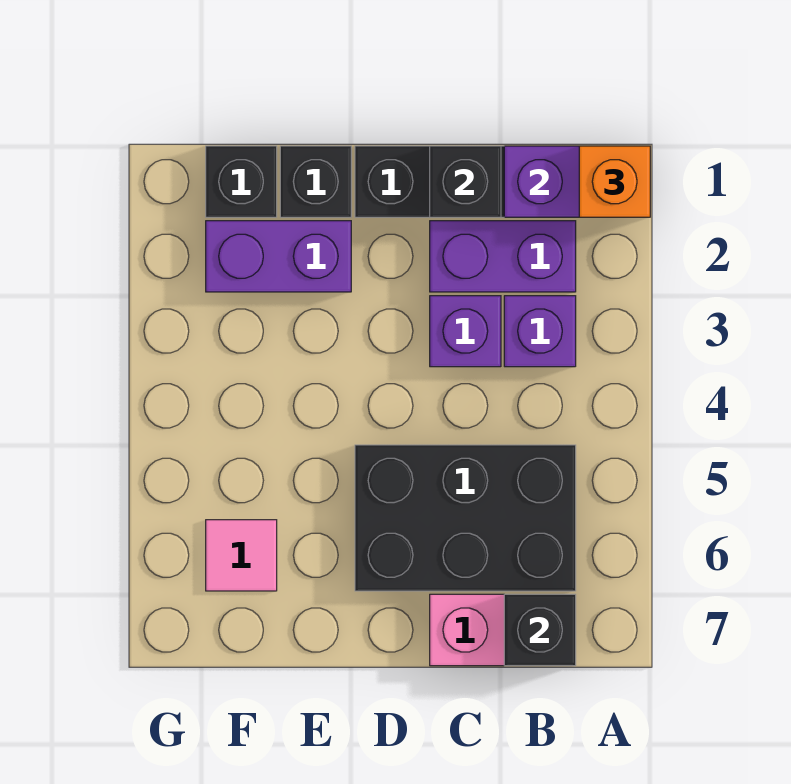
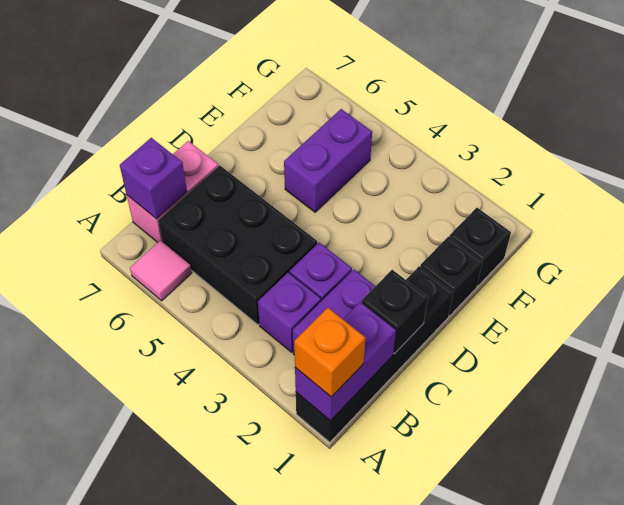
black 2x3 brick [355,445,576,591] -> black 2x3 brick turned to [158,166,317,325]
black 1x1 brick [504,594,576,666] -> purple 1x1 brick [120,138,187,219]
purple 1x2 brick [206,221,351,292] -> purple 1x2 brick moved to [284,109,372,212]
pink 1x1 tile [206,520,277,591] -> pink 1x1 tile moved to [130,240,192,301]

